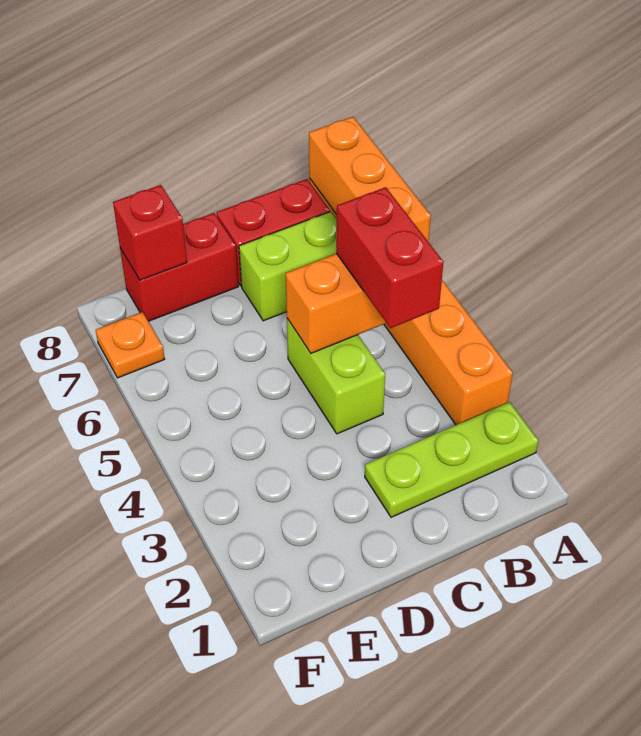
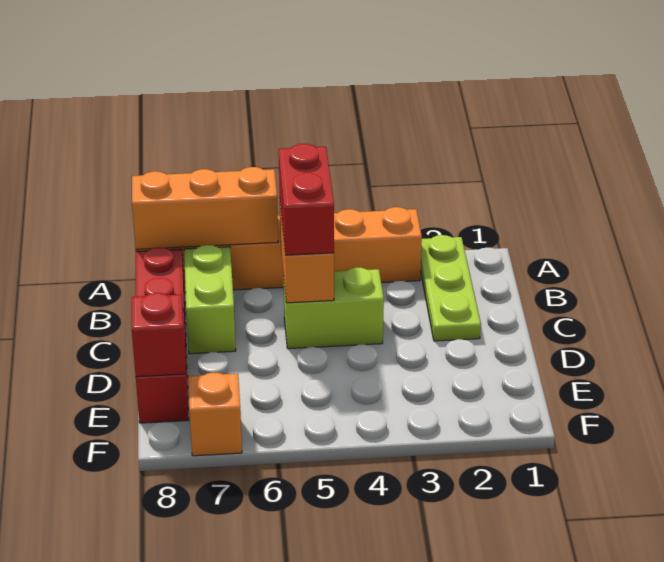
red 1x2 brick [336,187,443,328] -> red 1x2 brick turned to [279,144,334,255]
orange 1x1 plate [96,312,165,378] -> orange 1x1 brick [188,372,242,456]

